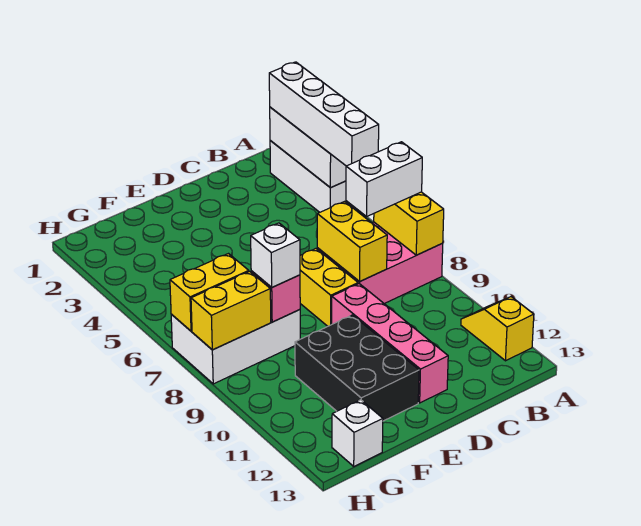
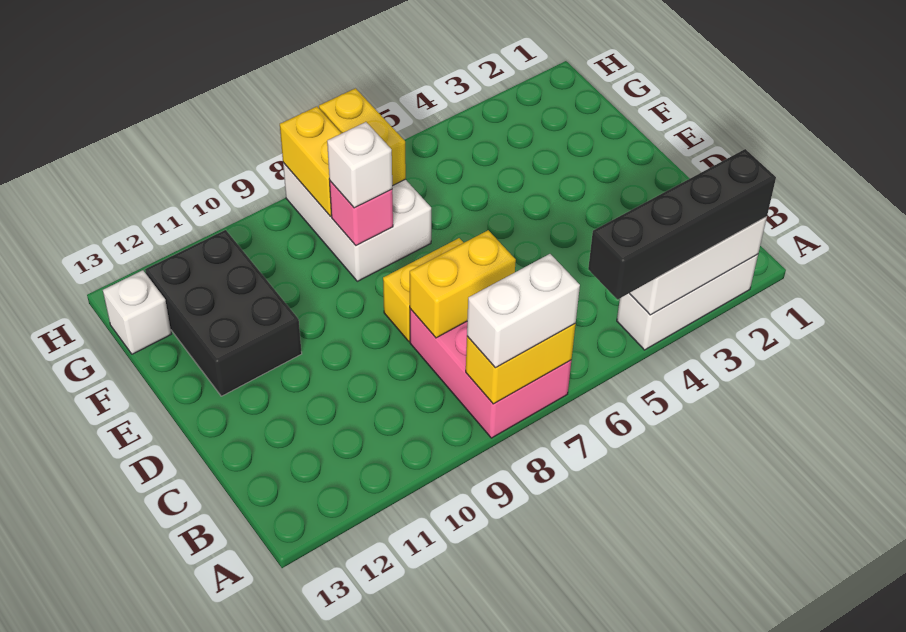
white 1x4 brick [269,62,379,166] -> black 1x4 brick [588,149,776,299]
white 1x2 brick [346,142,422,216] -> white 1x2 brick turned to [467,254,580,368]
yellow 1x2 slope [461,297,534,361] -> none
pink 1x4 brick [332,284,448,403] -> none
black 2x3 brick [295,315,419,421] -> black 2x3 brick turned to [145,230,302,396]

